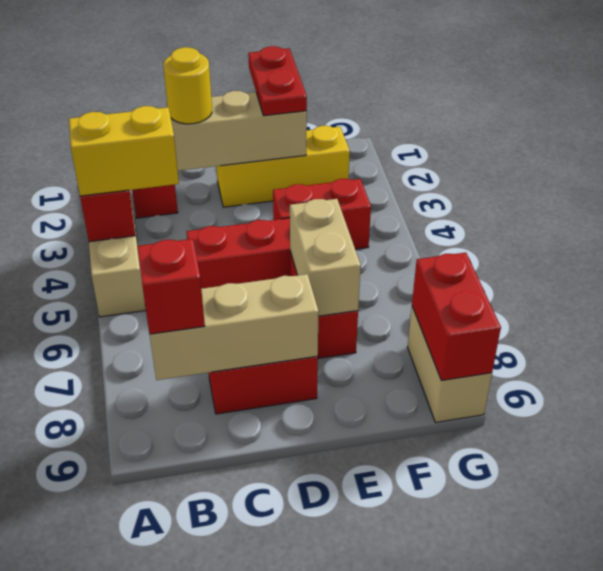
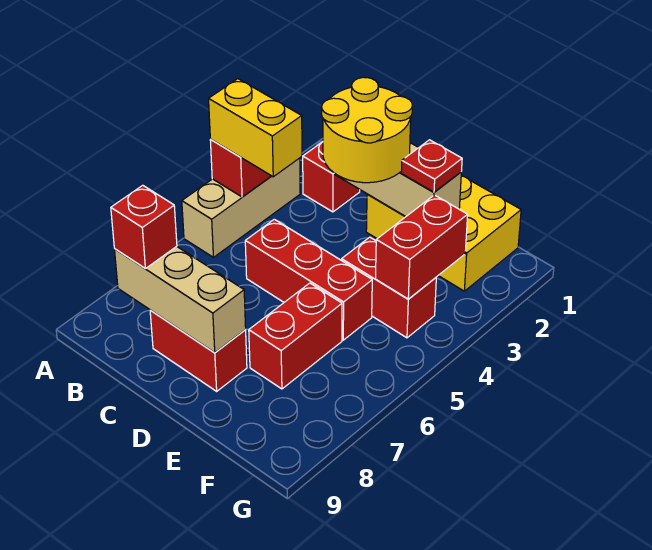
yellow 1x1 round brick [163,47,212,124] -> yellow 2x2 round brick [322,77,412,183]
yellow 1x3 brick [216,126,350,207] -> yellow 2x3 brick [366,175,521,291]
red 1x2 plate [248,46,307,116] -> red 1x1 plate [401,140,462,192]
tan 1x2 brick [290,199,361,316] -> none
tan 1x2 brick [407,307,492,423] -> none
red 1x2 brick [412,253,501,380] -> red 1x2 brick moved to [375,195,468,299]

